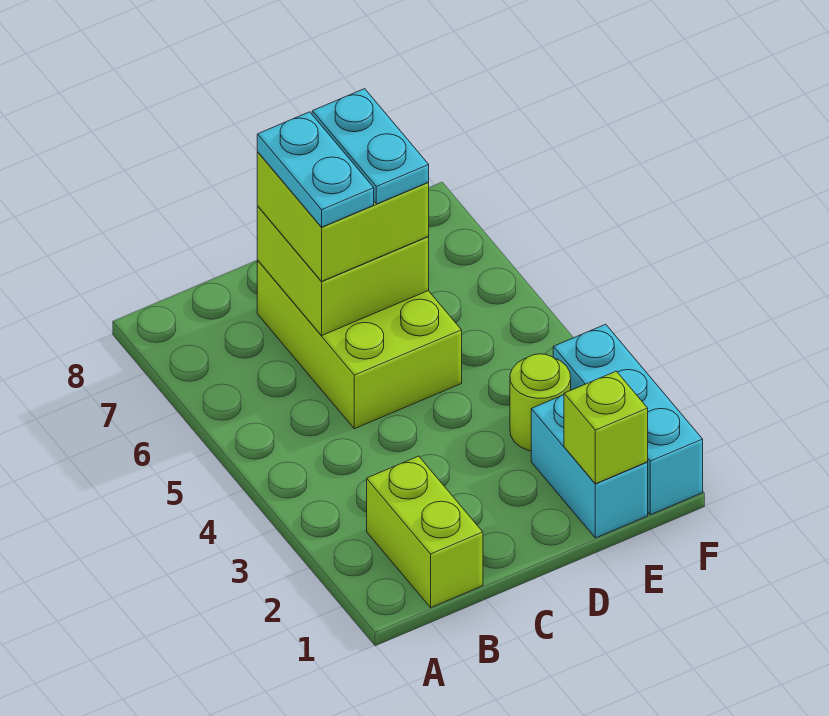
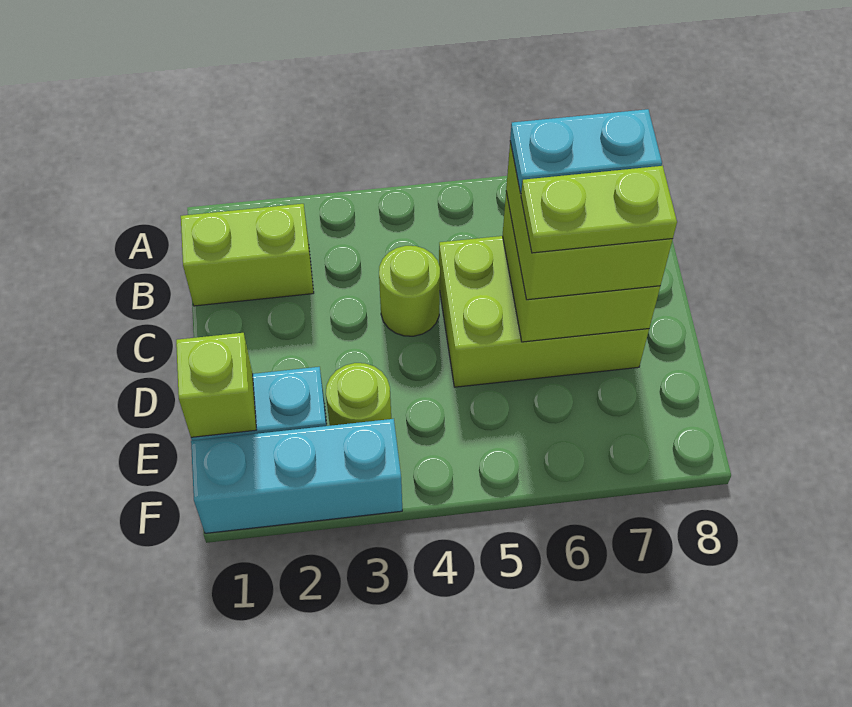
none -> lime 1x1 round brick [379,246,440,336]
cyan 1x2 plate [312,89,429,204] -> lime 1x2 plate [521,166,677,253]

